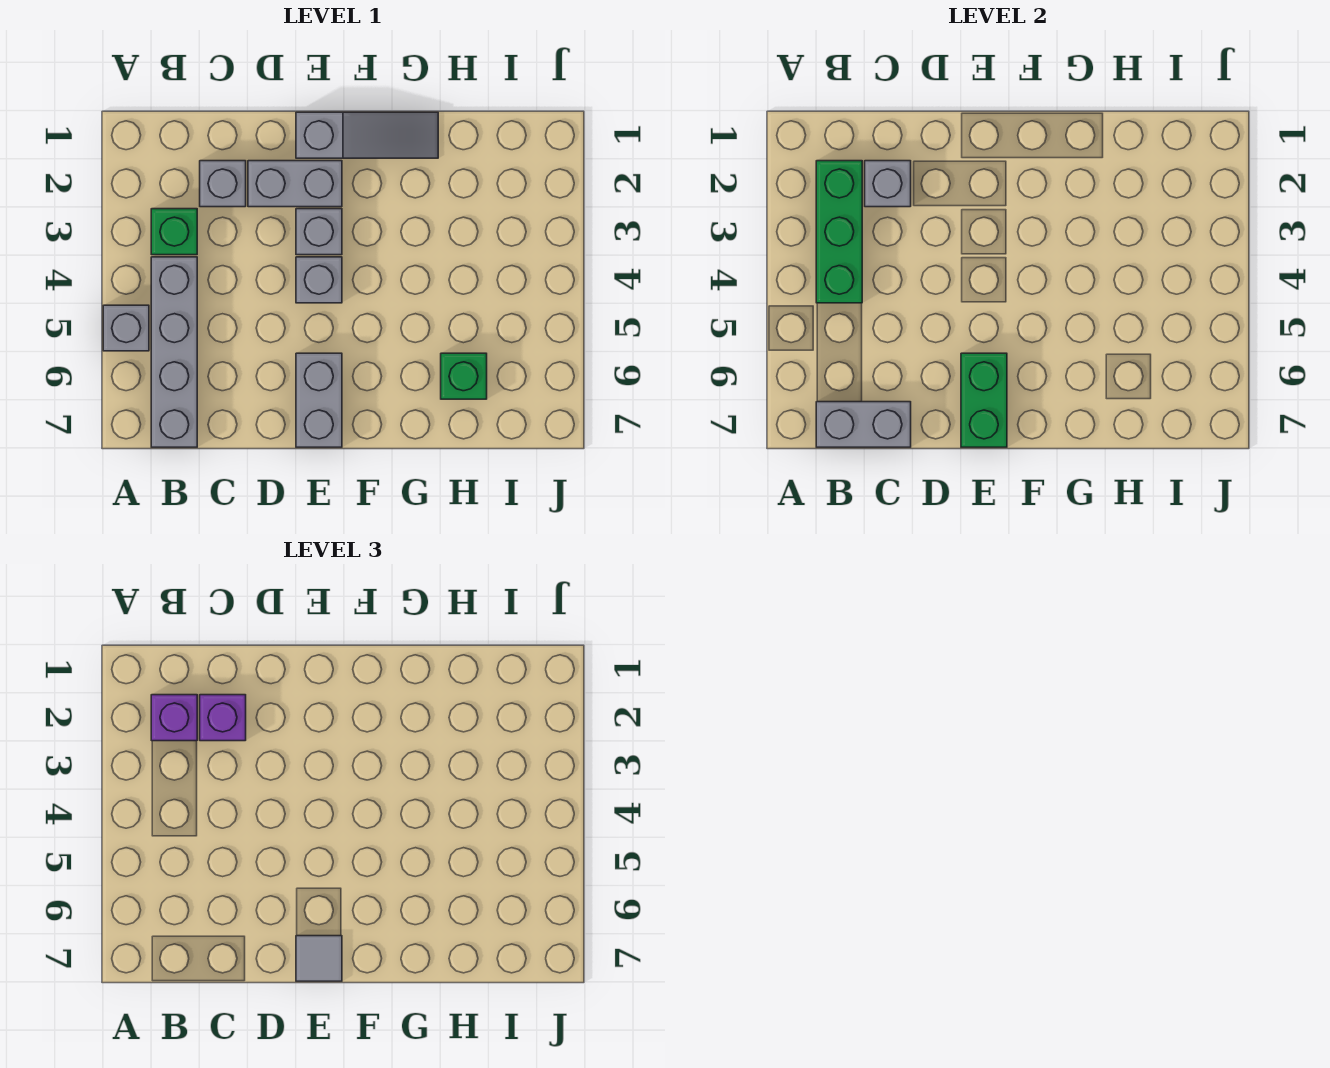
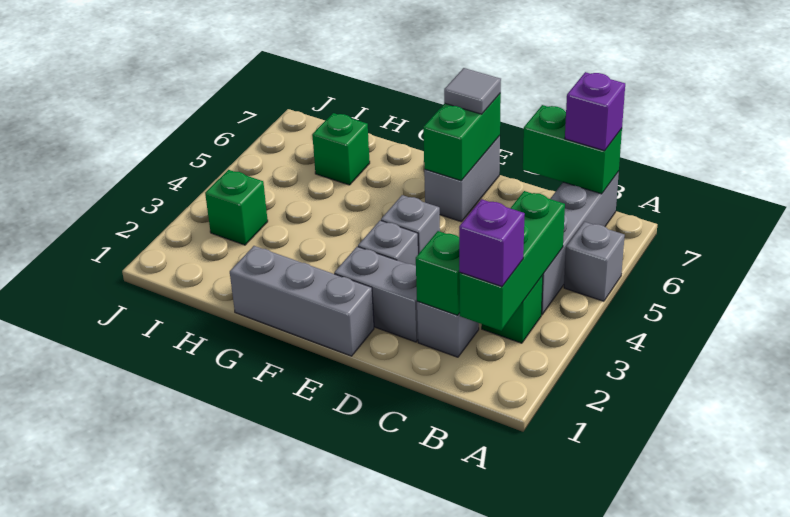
grey 1x2 brick [816,402,911,447] -> green 1x2 brick [523,105,622,194]
grey 1x1 brick [865,161,911,207] -> green 1x1 brick [416,231,460,315]
purple 1x1 brick [200,695,246,741] -> purple 1x1 brick moved to [565,72,625,151]
grey 1x3 slope [296,112,438,158] -> grey 1x3 brick [230,246,374,356]
none -> green 1x1 brick [205,170,268,245]

